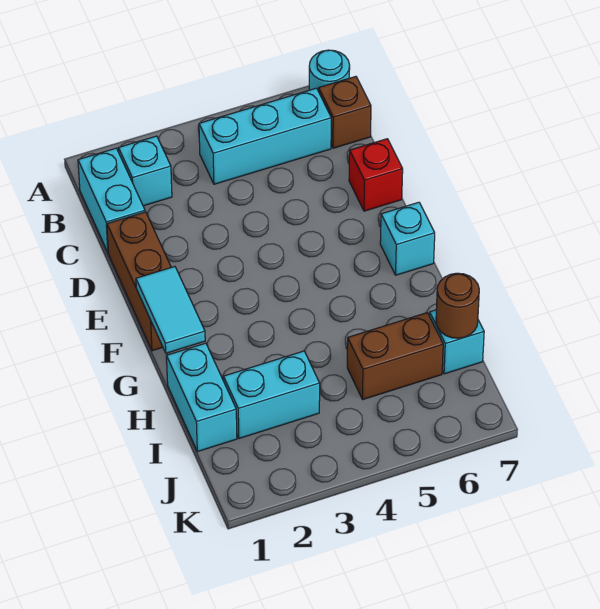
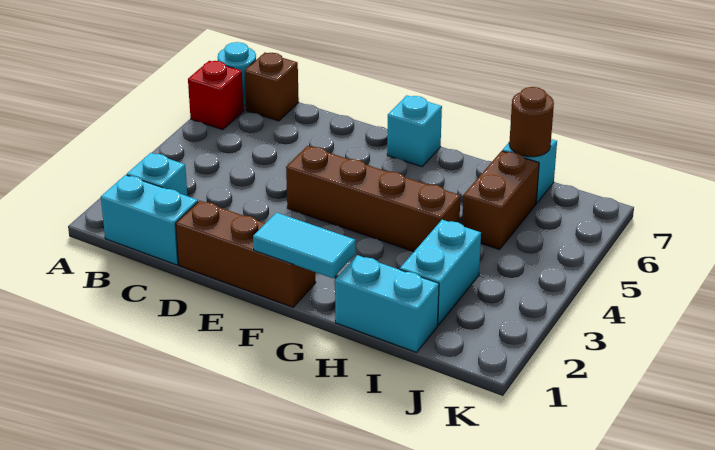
cyan 1x3 brick [199,88,331,184] -> none
red 1x1 brick [349,139,403,211] -> red 1x1 brick moved to [188,61,244,130]
none -> brown 1x4 brick [286,146,461,252]

